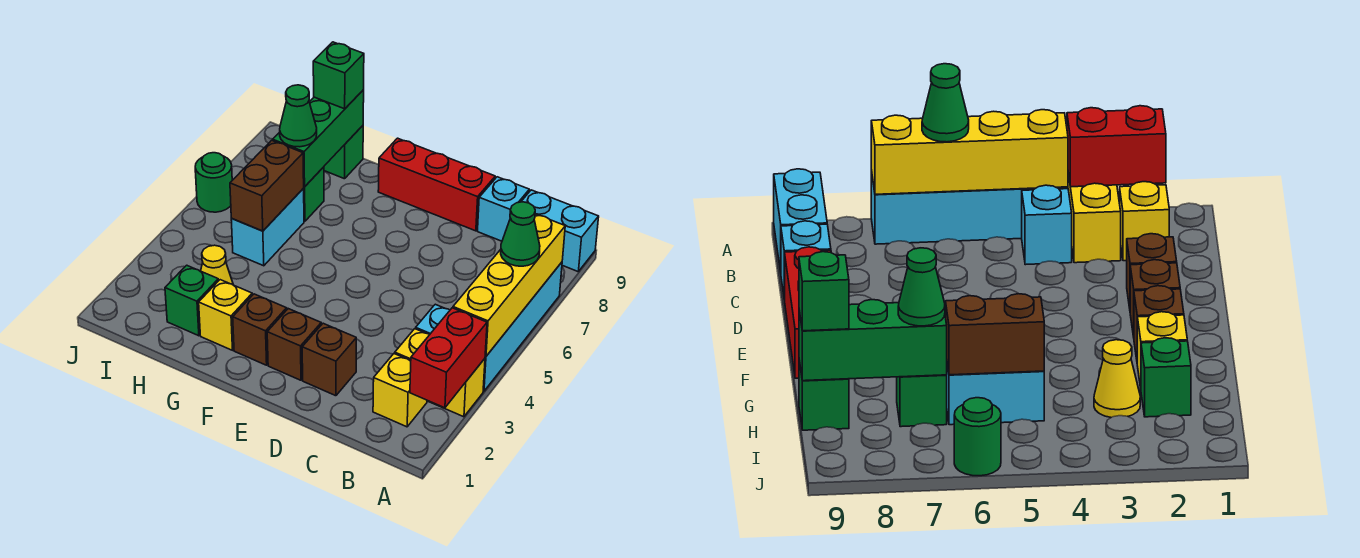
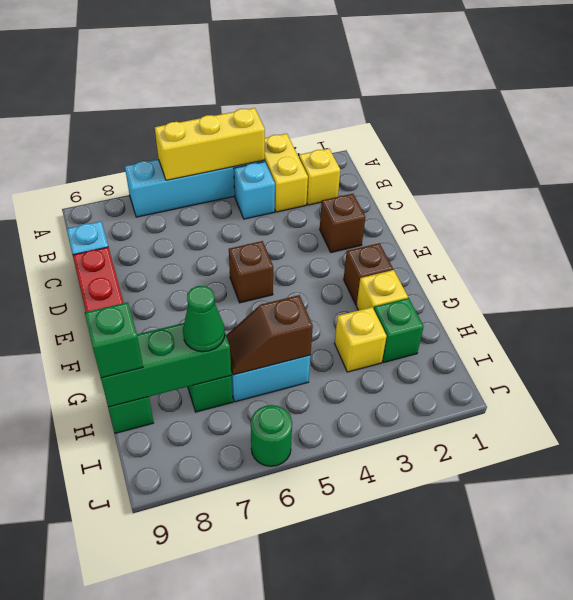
red 1x2 brick [410,308,487,408] -> none
yellow 1x4 brick [453,214,565,356] -> yellow 1x3 brick [155,108,265,180]
green 1x1 cone [501,202,540,266] -> none
cyan 1x2 brick [521,190,599,271] -> none
brown 1x1 brick [267,309,321,380] -> brown 1x1 brick moved to [229,241,273,303]
yellow 1x1 cone [201,245,233,285] -> yellow 1x1 brick [335,307,387,372]
brown 1x2 brick [230,140,304,231] -> brown 1x2 slope [226,295,313,375]

